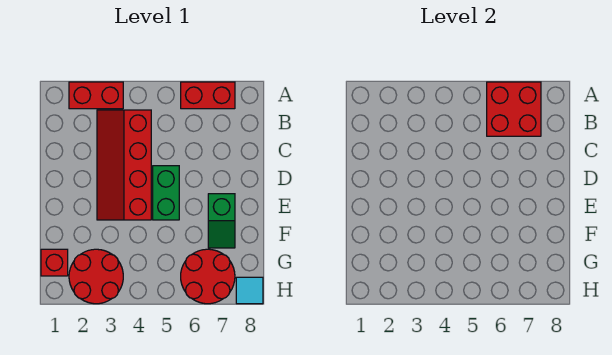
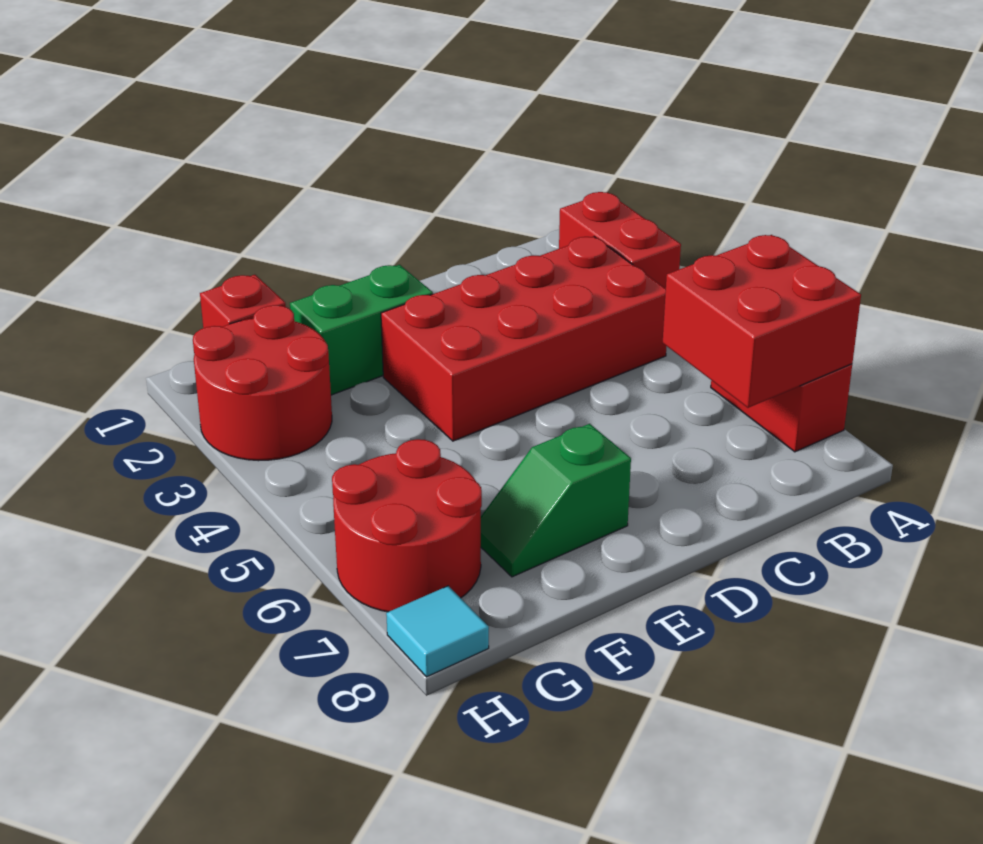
red 2x4 slope [97,110,151,220] -> red 2x4 brick [381,236,666,441]
green 1x2 brick [153,166,179,220] -> green 1x2 brick moved to [290,265,433,395]

